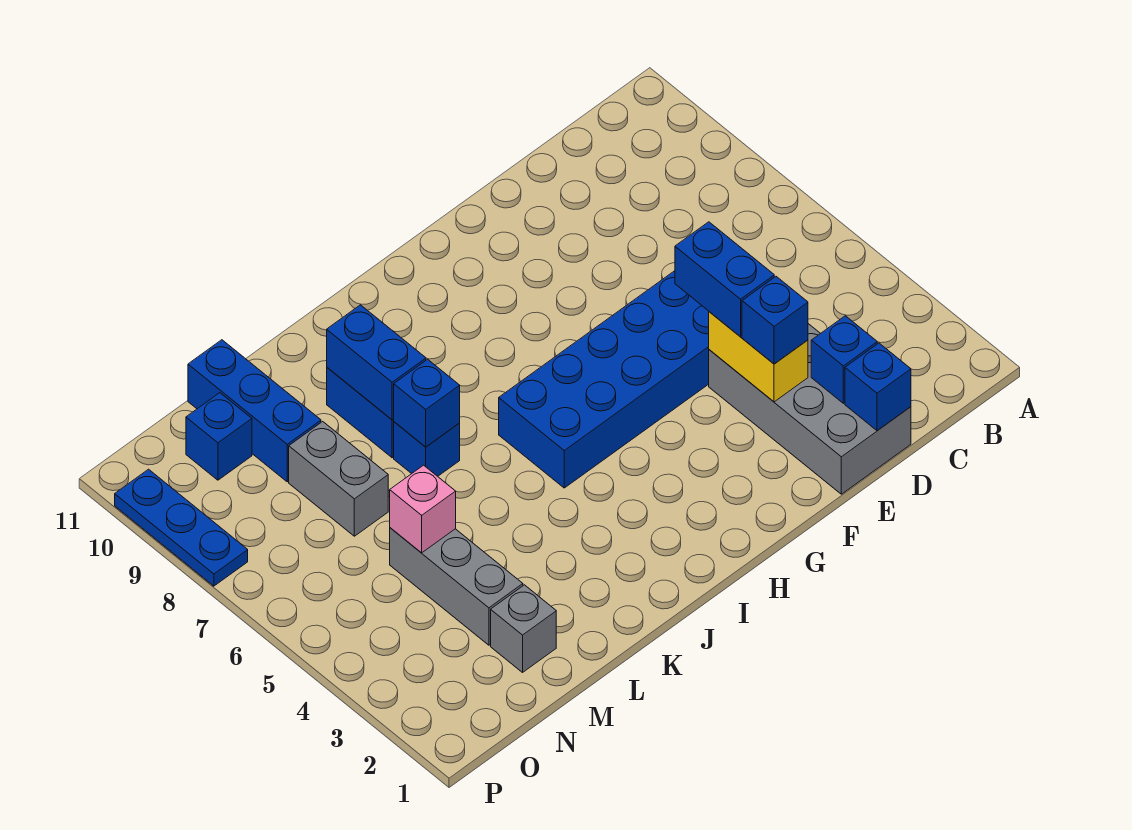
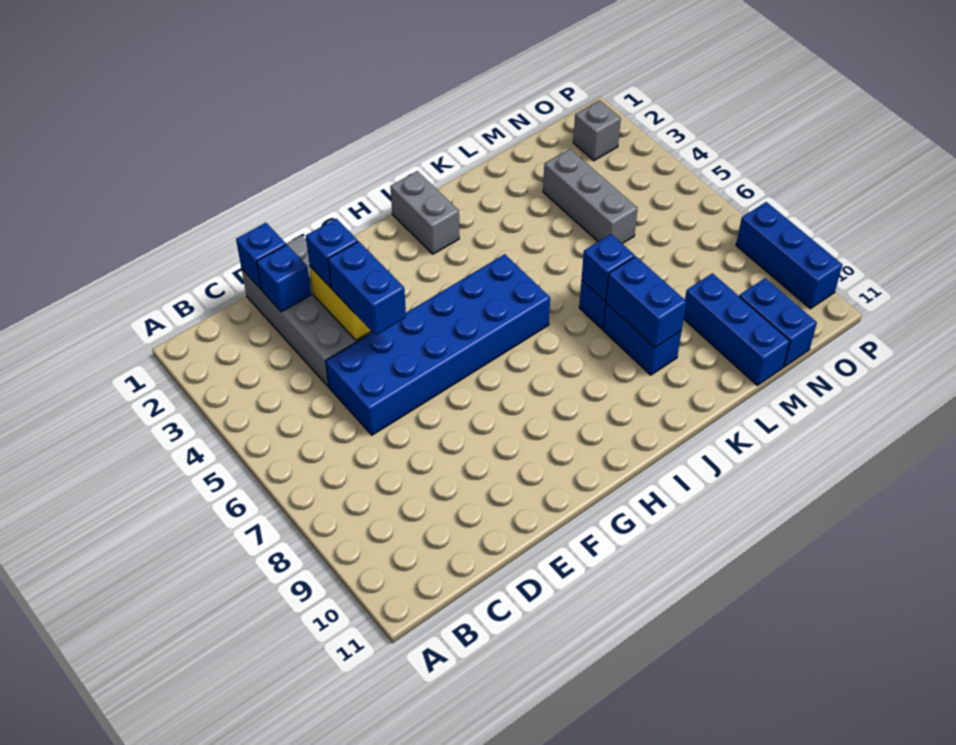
grey 1x1 brick [491,585,556,672] -> grey 1x1 brick moved to [573,100,621,161]
pink 1x1 brick [390,465,456,553] -> none
grey 1x2 brick [289,422,388,536] -> grey 1x2 brick moved to [390,171,459,254]
blue 1x1 brick [186,393,252,480] -> blue 1x2 brick [739,278,817,367]
blue 1x3 plate [115,469,248,586] -> blue 1x3 brick [736,202,842,309]

